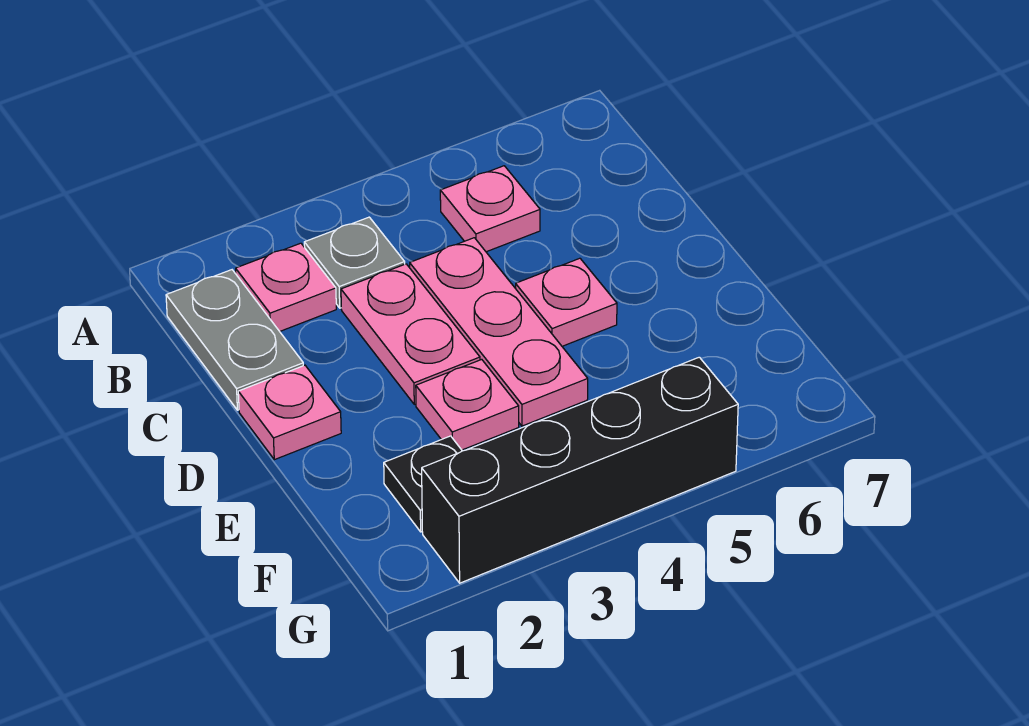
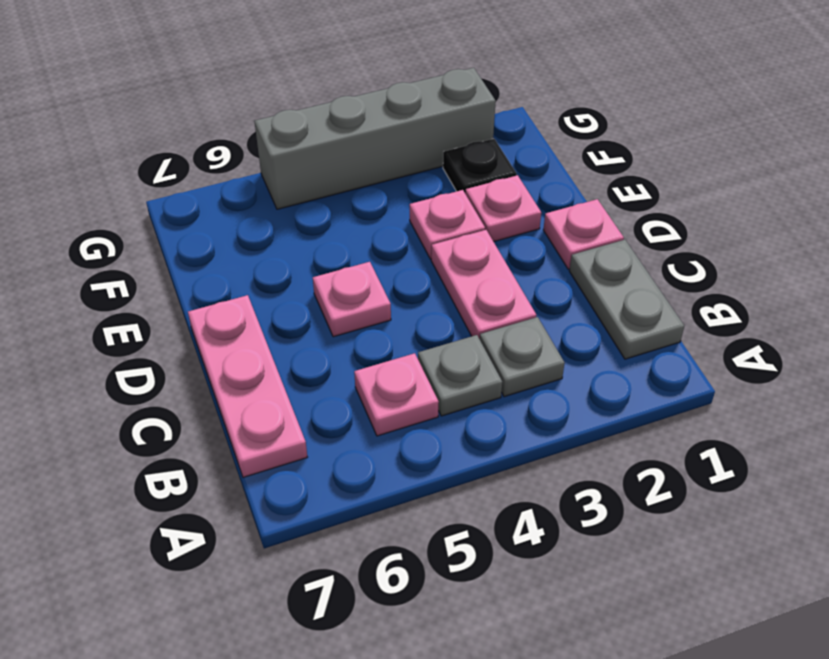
pink 1x1 plate [236,243,336,331] -> pink 1x1 plate moved to [465,175,541,242]
none -> grey 1x1 plate [418,335,502,416]
pink 1x3 plate [410,238,588,426] -> pink 1x3 plate moved to [188,295,307,477]
black 1x4 brick [422,357,738,583] -> grey 1x4 brick [254,68,496,209]

